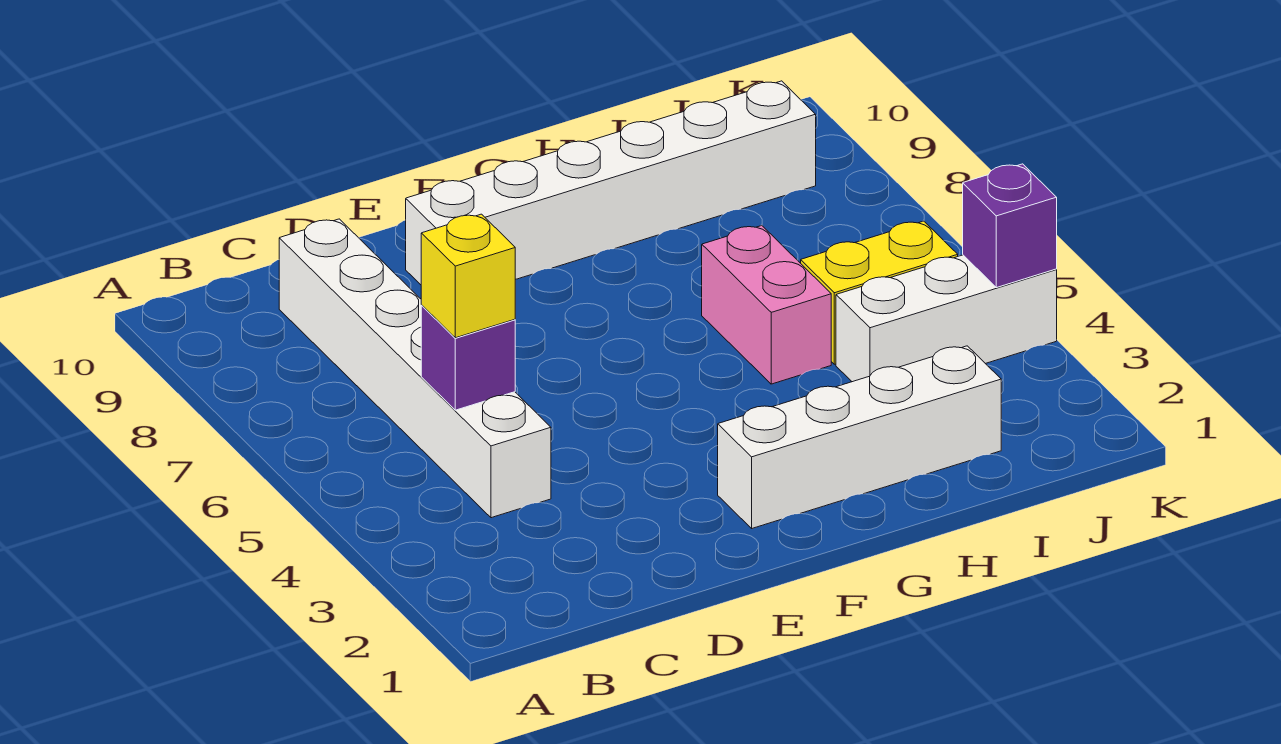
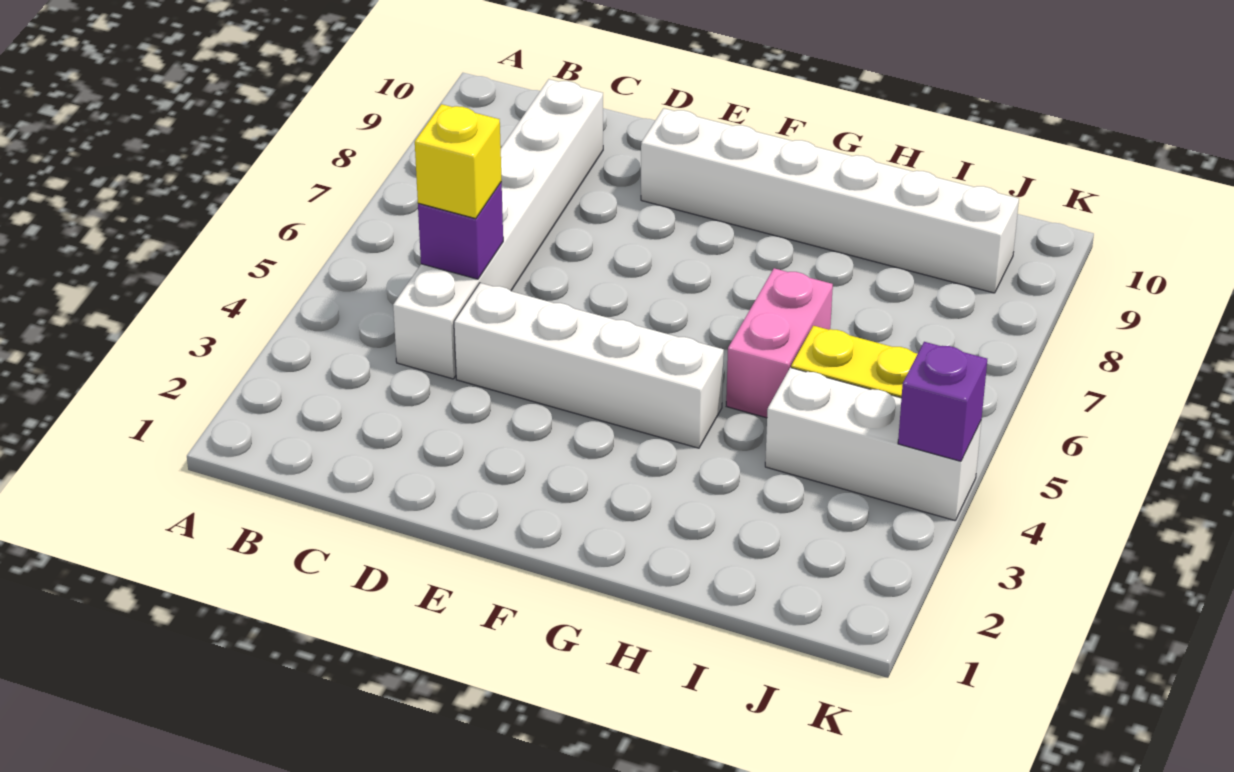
white 1x4 brick [718,346,1001,528] -> white 1x4 brick moved to [454,283,724,448]

